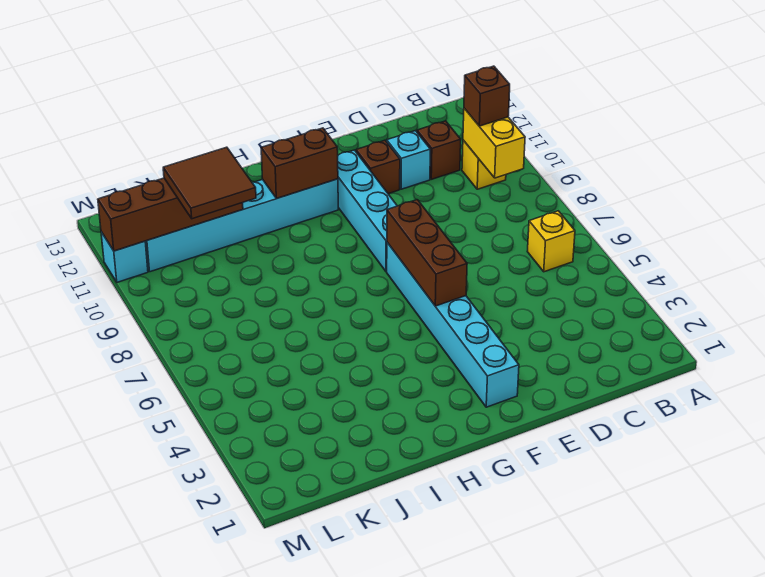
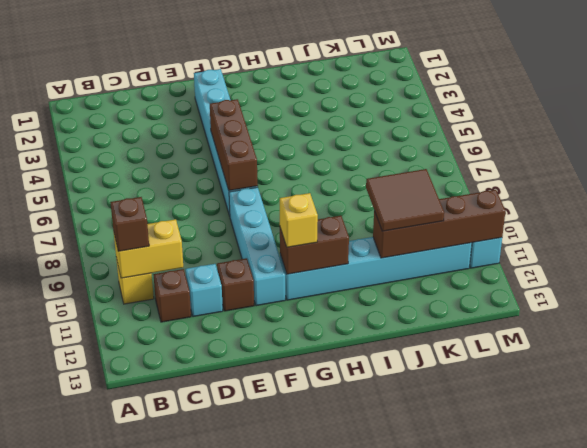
yellow 1x1 brick [527,211,575,272] -> yellow 1x1 brick moved to [280,193,318,247]
yellow 1x2 brick [463,108,525,178] -> yellow 1x2 brick turned to [114,219,183,278]

